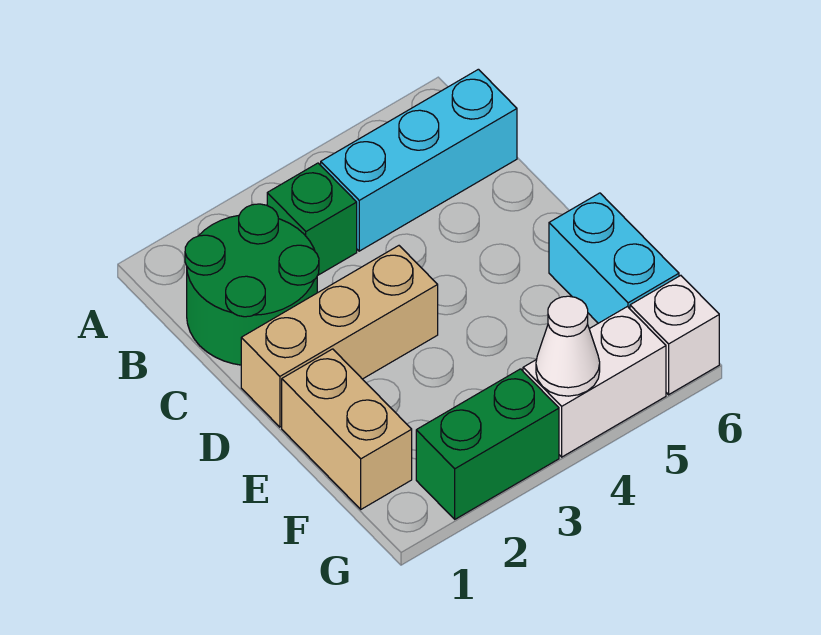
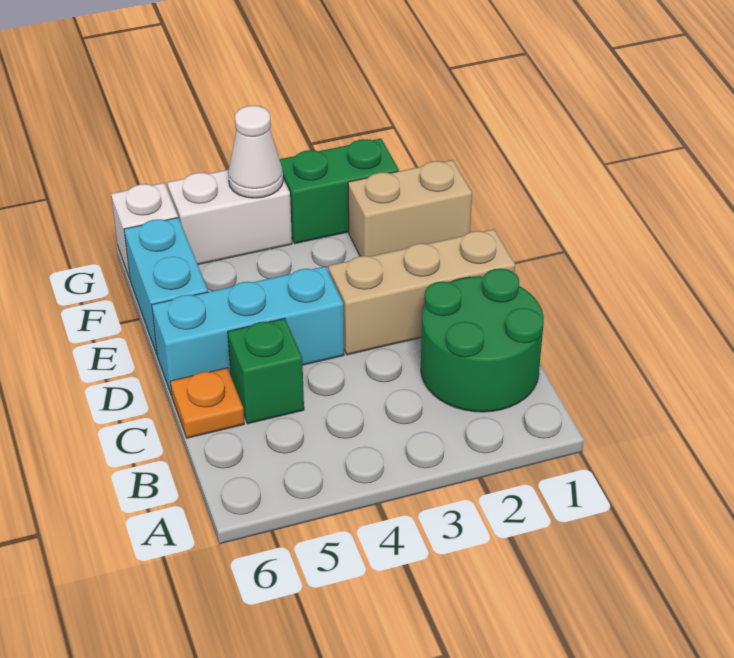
green 1x1 brick [267,163,357,275] -> green 1x1 brick moved to [228,318,304,424]
cyan 1x3 brick [321,69,517,251] -> cyan 1x3 brick moved to [152,266,344,395]
none -> orange 1x1 plate [170,368,244,438]
tan 1x2 brick [282,349,412,509] -> tan 1x2 brick turned to [348,160,472,257]

